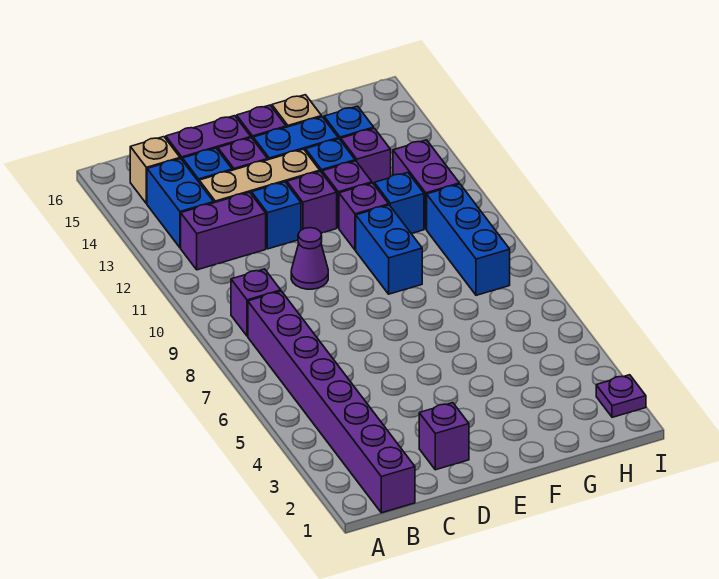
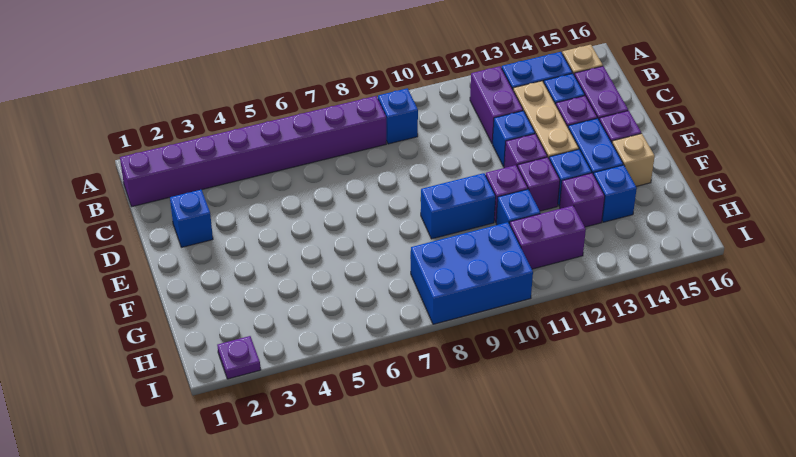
purple 1x1 brick [231,269,281,336] -> blue 1x1 brick [378,88,418,144]
purple 1x1 brick [419,403,469,470] -> blue 1x1 brick [170,190,213,247]
purple 1x1 cone [291,228,328,289] -> none
blue 1x3 brick [427,184,510,295] -> blue 2x3 brick [411,222,533,324]

